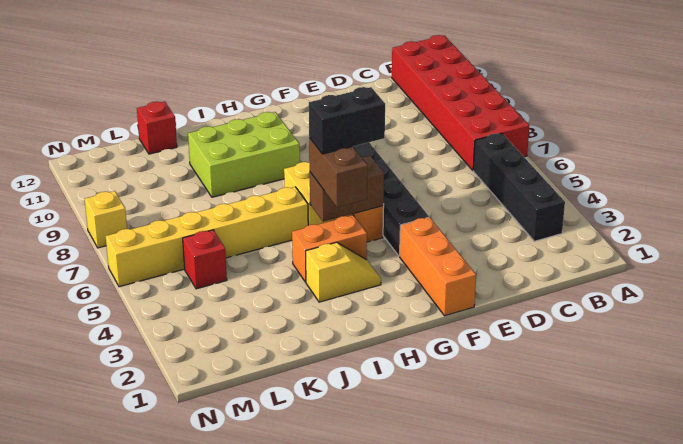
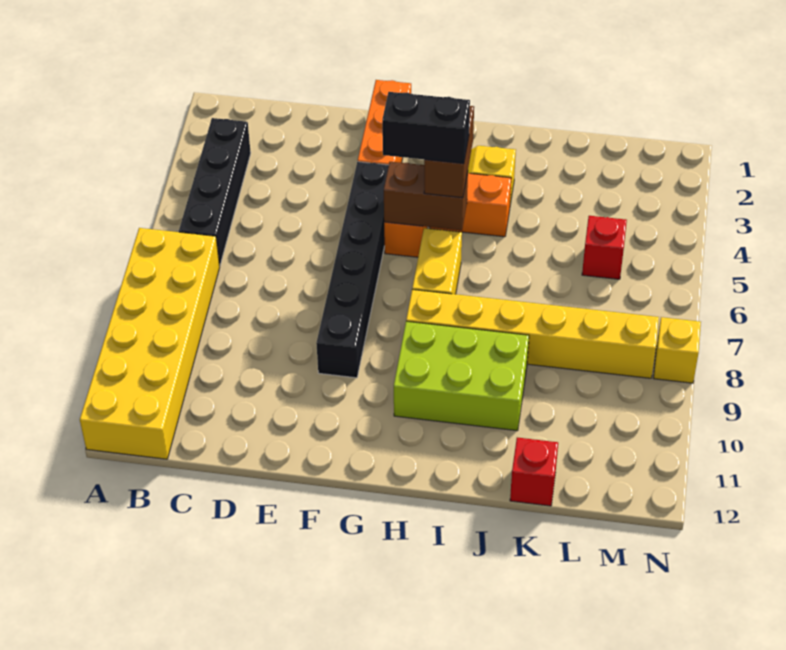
red 2x6 brick [392,35,529,170] -> yellow 2x6 brick [80,228,220,459]
yellow 1x6 brick [106,187,308,287] -> yellow 1x6 brick moved to [406,290,659,378]

